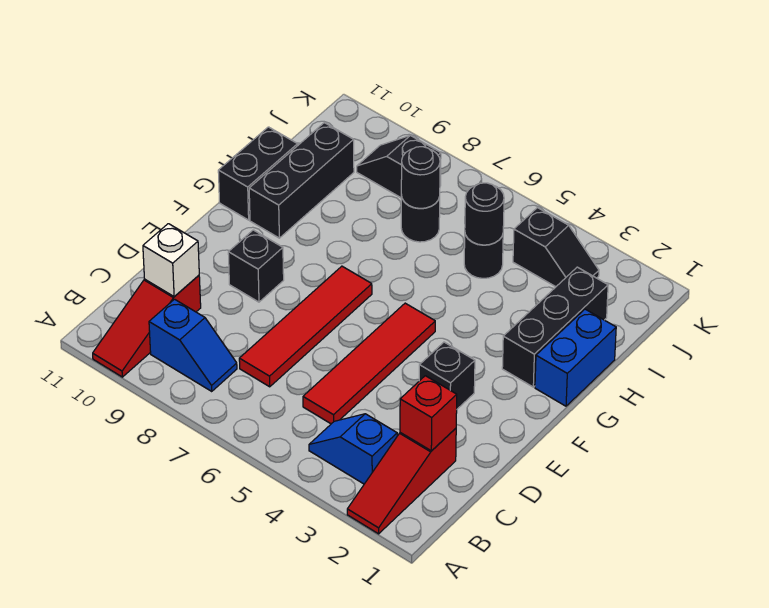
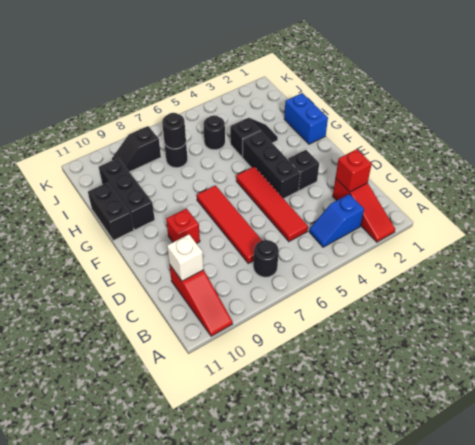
blue 1x2 slope [149,299,237,391] -> none
black 1x1 brick [228,230,284,302] -> red 1x1 brick [166,209,200,243]
black 1x3 brick [502,267,608,387] -> black 1x3 brick moved to [243,131,300,199]
black 1x1 round brick [465,183,504,245] -> black 1x1 round brick moved to [254,240,279,277]
black 1x2 slope [513,208,599,287] -> black 1x2 slope moved to [230,118,278,157]

